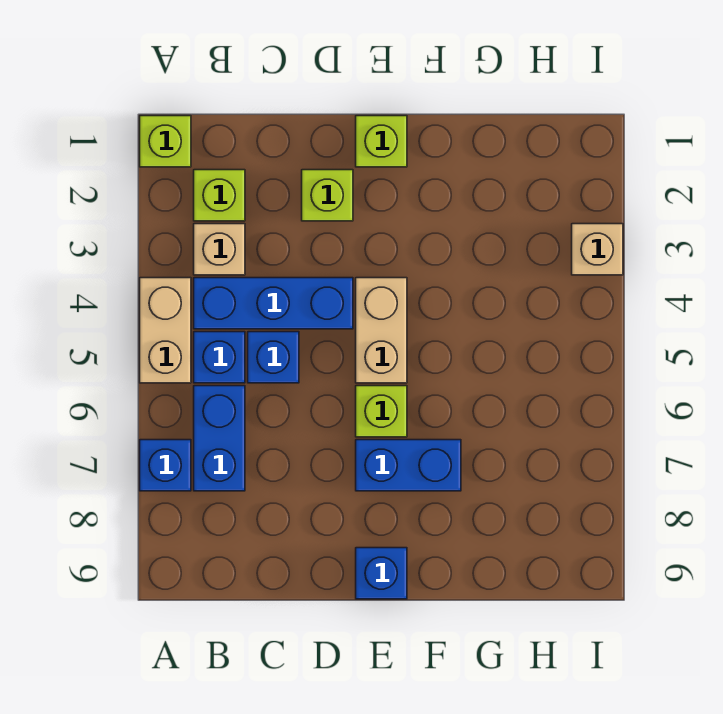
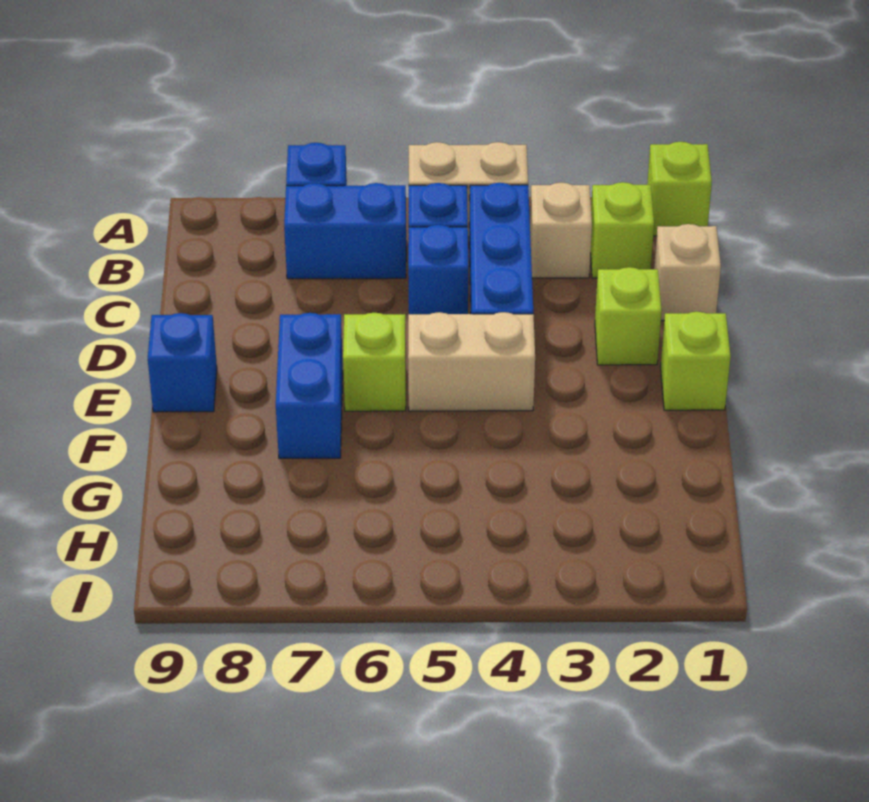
tan 1x1 brick [572,224,623,275] -> tan 1x1 brick moved to [654,224,721,321]

